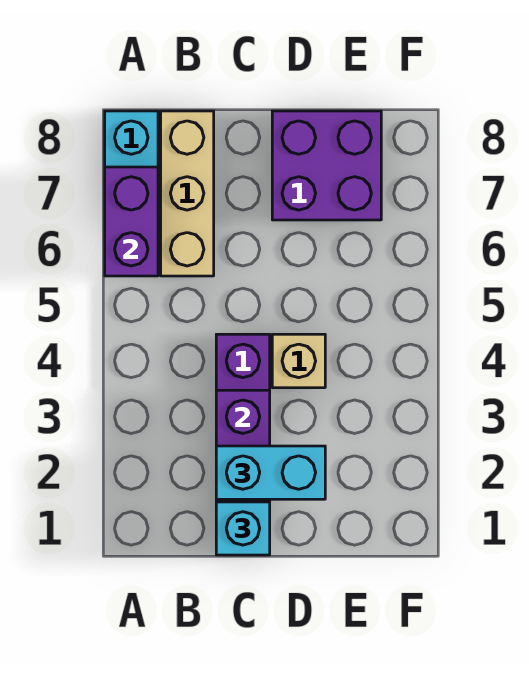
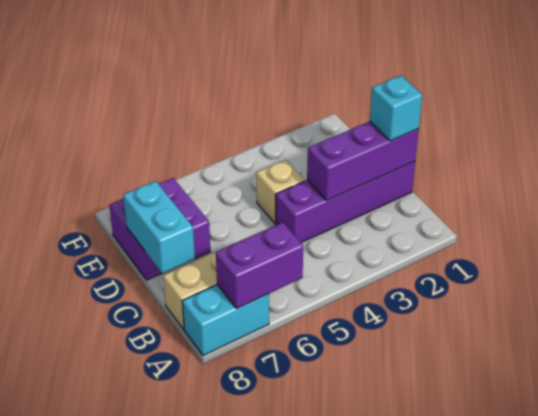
cyan 1x2 brick [216,446,325,499] -> cyan 1x2 brick moved to [123,181,195,273]

